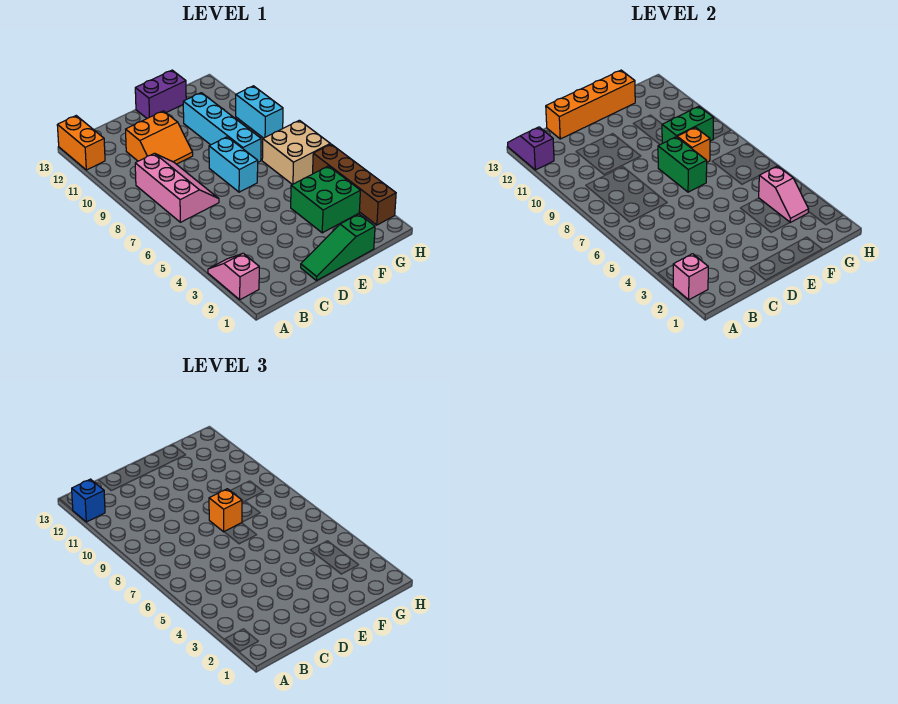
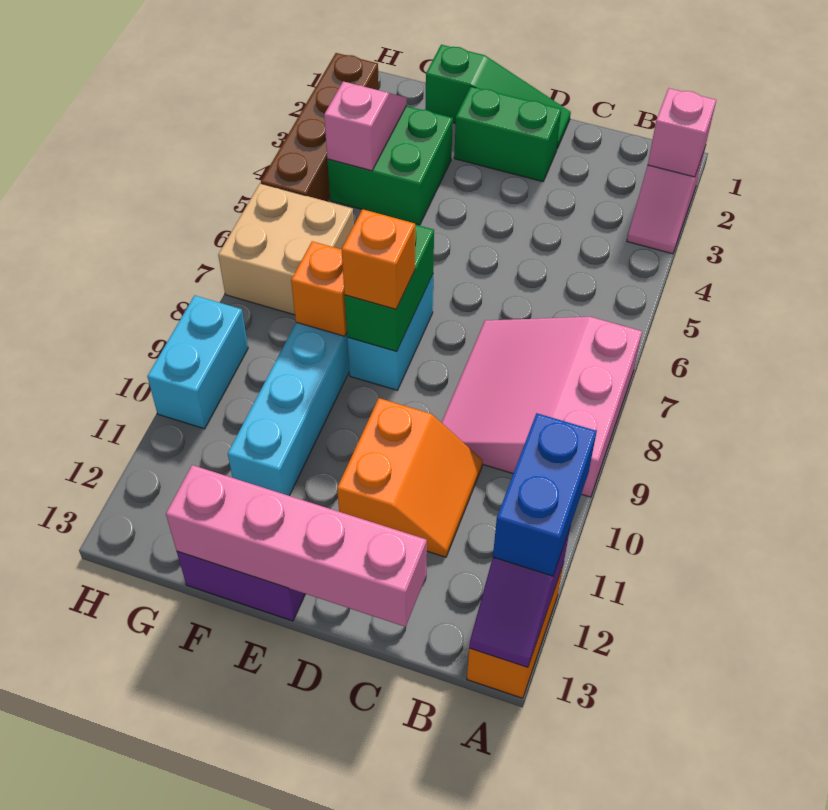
blue 1x1 brick [72,479,105,522] -> blue 1x2 brick [493,413,597,576]
pink 2x3 slope [135,153,219,222] -> pink 3x3 slope [441,317,642,497]
orange 2x2 slope [126,111,193,164] -> orange 2x2 slope turned to [337,398,483,557]
orange 1x4 brick [546,70,635,139] -> pink 1x4 brick [166,465,427,627]
green 1x2 brick [662,106,714,143] -> green 1x2 brick moved to [454,87,561,182]

